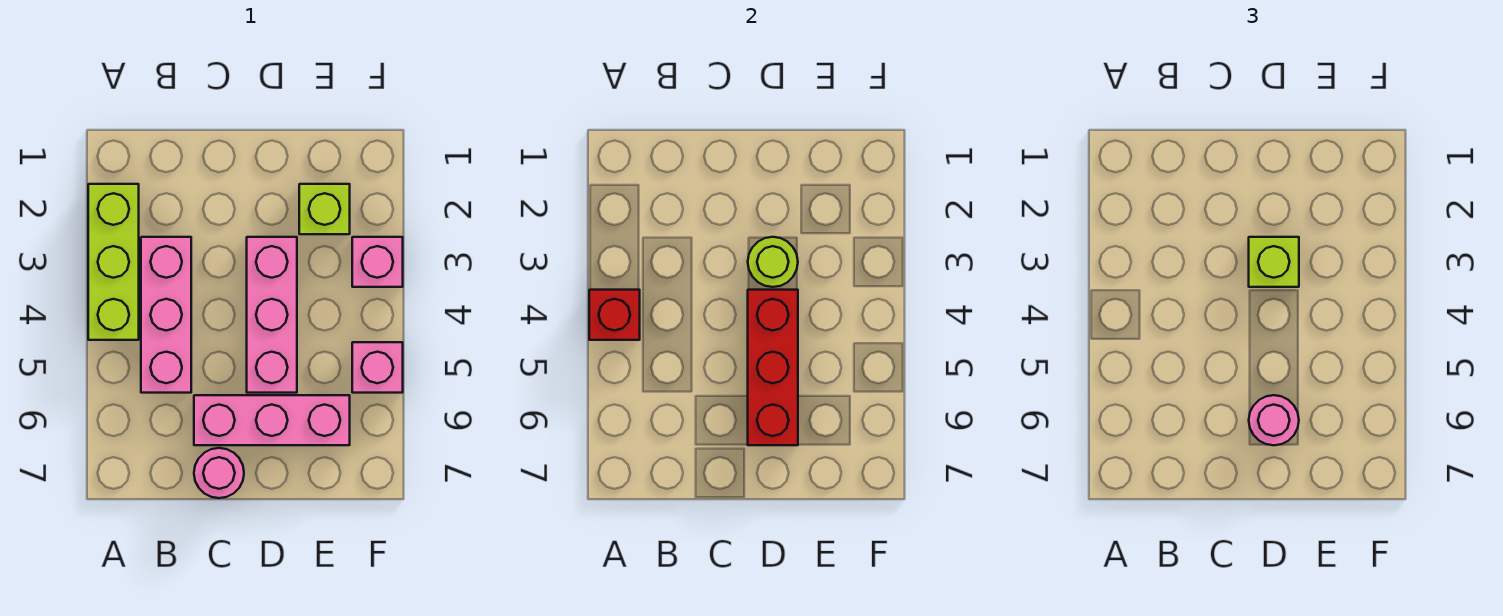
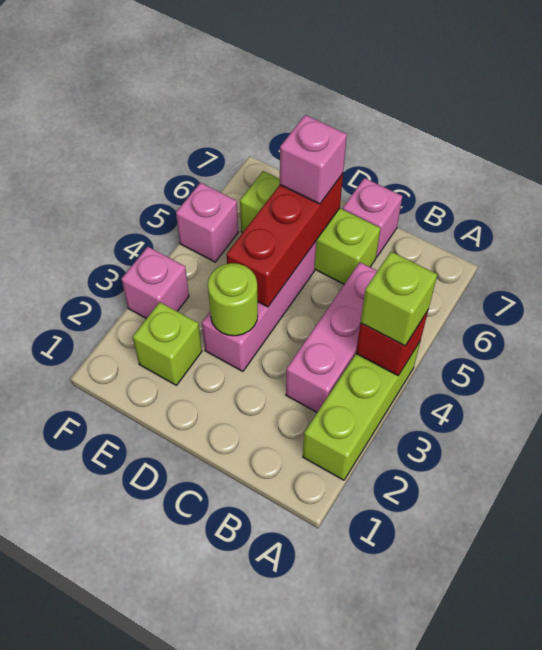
pink 1x3 brick [194,395,350,445] -> lime 1x3 brick [240,171,380,284]
pink 1x1 round brick [194,448,244,498] -> pink 1x1 brick [343,178,402,257]
lime 1x1 brick [1249,237,1299,287] -> lime 1x1 brick moved to [361,252,437,346]
pink 1x1 round brick [1249,395,1299,445] -> pink 1x1 brick [280,115,347,204]

